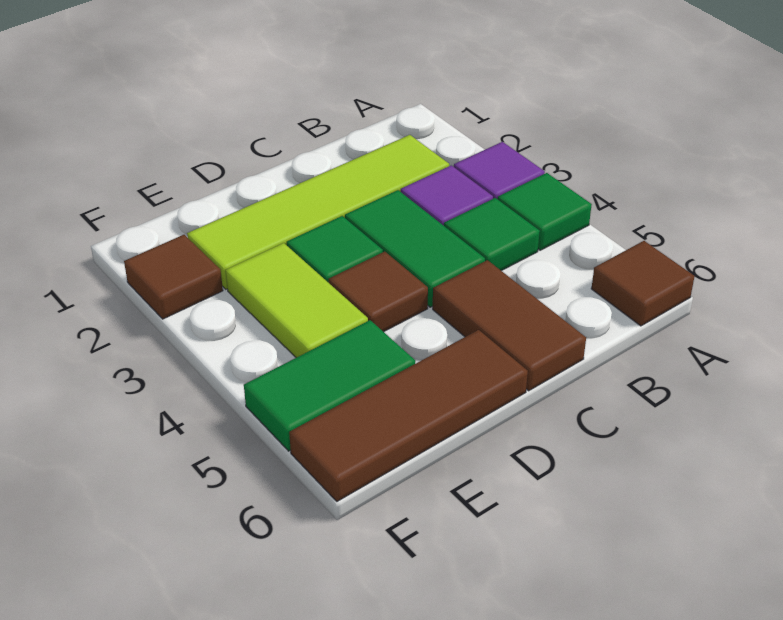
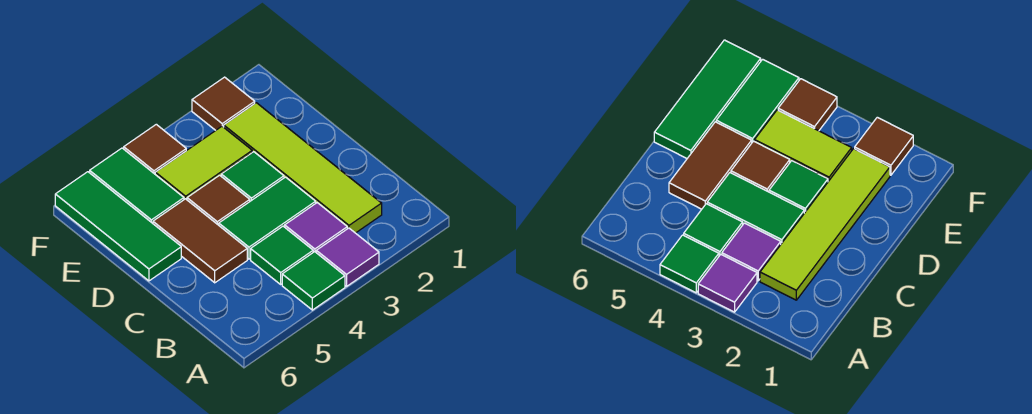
brown 1x1 tile [591,241,695,326] -> brown 1x1 tile moved to [124,124,186,174]
brown 1x2 tile [433,260,586,391] -> brown 1x2 tile turned to [153,199,247,283]
brown 1x3 tile [289,330,528,501] -> green 1x3 tile [55,172,181,281]

